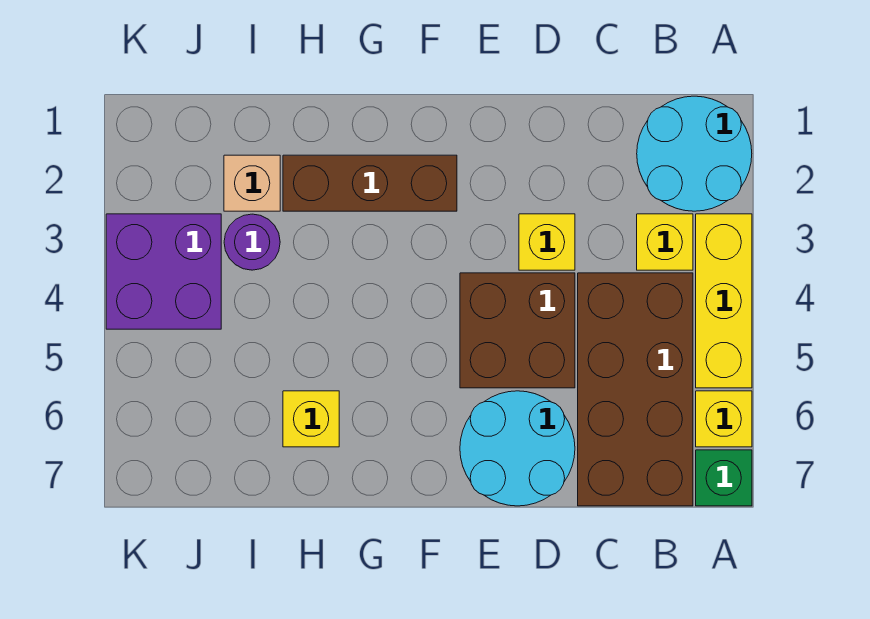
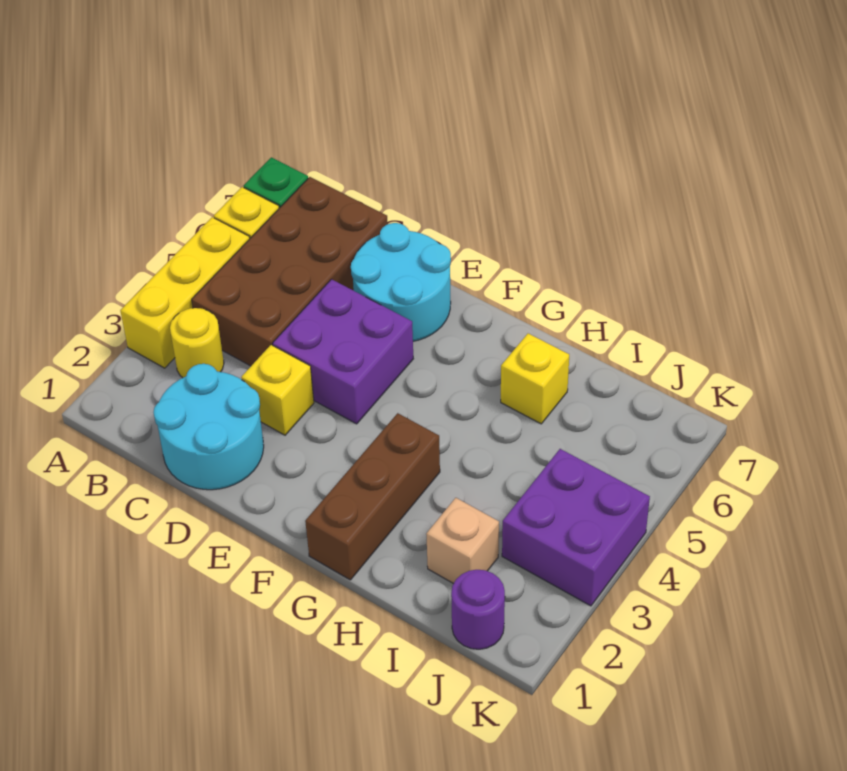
cyan 2x2 round brick [637,96,752,211] -> cyan 2x2 round brick moved to [153,364,264,490]
yellow 1x1 brick [637,214,693,270] -> yellow 1x1 round brick [170,308,224,378]
brown 2x2 brick [460,273,575,388] -> purple 2x2 brick [273,279,413,424]
brown 1x3 brick [283,155,457,211] -> brown 1x3 brick turned to [305,413,440,580]
purple 1x1 round brick [224,214,280,270] -> purple 1x1 round brick moved to [451,570,505,649]

